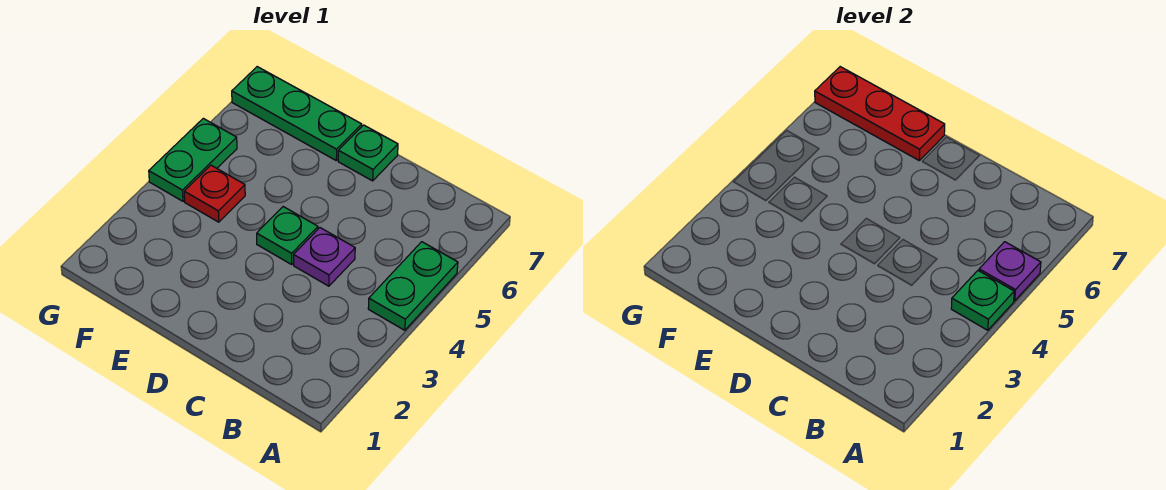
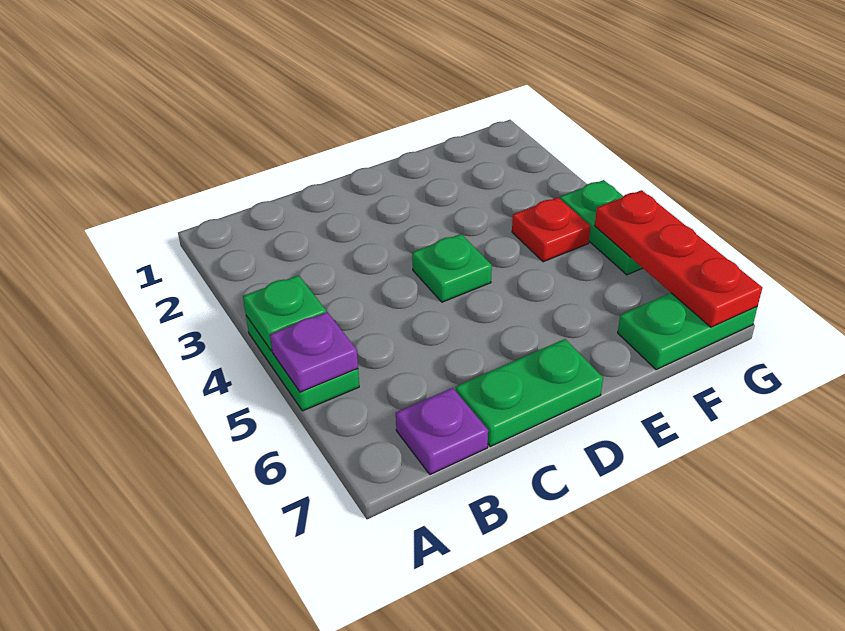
purple 1x1 plate [294,228,355,286] -> purple 1x1 plate moved to [396,388,488,475]
green 1x1 plate [338,125,398,181] -> green 1x2 plate [456,339,603,447]
green 1x3 plate [232,67,362,160] -> green 1x2 plate [618,293,757,370]
red 1x3 plate [815,67,945,160] -> red 1x3 plate turned to [595,190,762,327]

